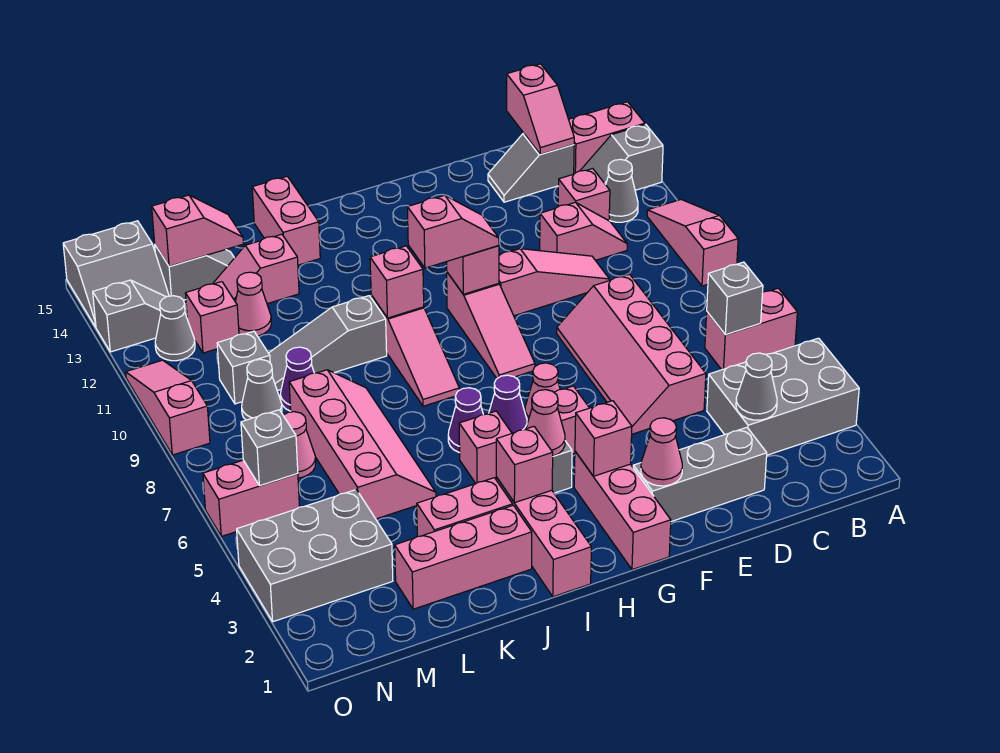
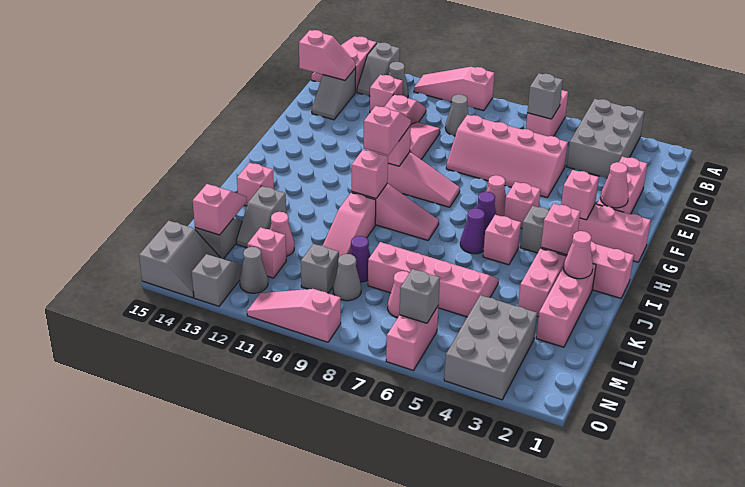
grey 1x1 cone [736,353,777,420] -> grey 1x1 cone moved to [445,94,469,136]
grey 1x3 brick [633,427,767,522] -> pink 1x3 brick [597,157,647,214]
pink 1x1 cone [526,390,565,456] -> pink 1x1 cone moved to [563,231,593,279]
grey 1x3 slope [269,296,387,391] -> pink 1x3 slope [323,192,376,257]
pink 1x2 brick [252,176,320,265] -> pink 1x1 brick [237,163,274,206]
pink 1x2 slope [213,234,299,304] -> grey 1x2 slope [236,186,286,248]

